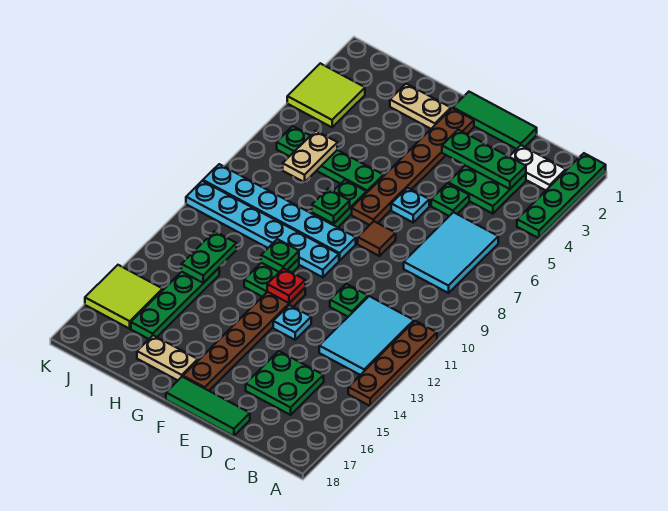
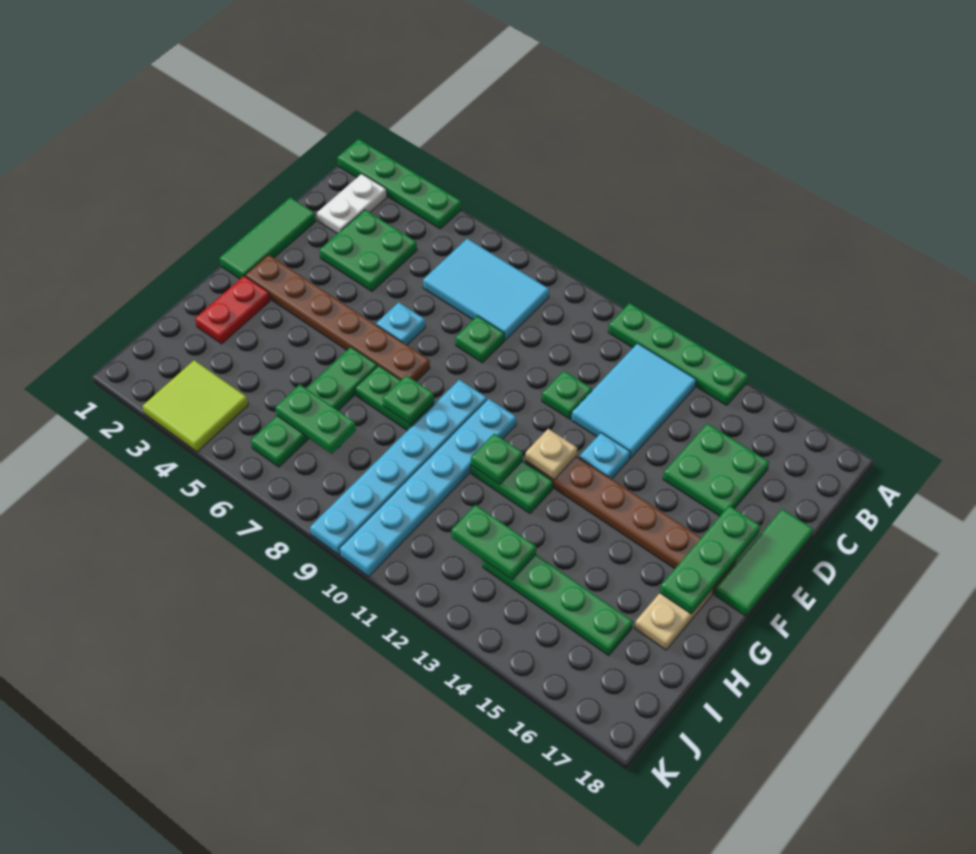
brown 1x4 plate [348,321,437,406] -> green 1x4 plate [608,303,748,405]
cyan 2x3 tile [319,296,414,375] -> cyan 2x3 tile turned to [571,343,696,458]
green 1x3 plate [442,130,526,189] -> green 1x3 plate moved to [660,506,760,614]
green 1x1 plate [431,183,469,216] -> green 1x1 plate moved to [455,316,504,363]
brown 1x1 tile [358,221,396,256] -> none
red 1x1 plate [267,268,305,303] -> tan 1x1 plate [525,429,577,479]
tan 1x2 plate [390,84,451,129] -> red 1x2 plate [195,276,270,344]
tan 1x2 plate [283,131,337,182] -> green 1x2 plate [275,385,356,454]
lime 2x2 tile [85,265,163,329] -> none

